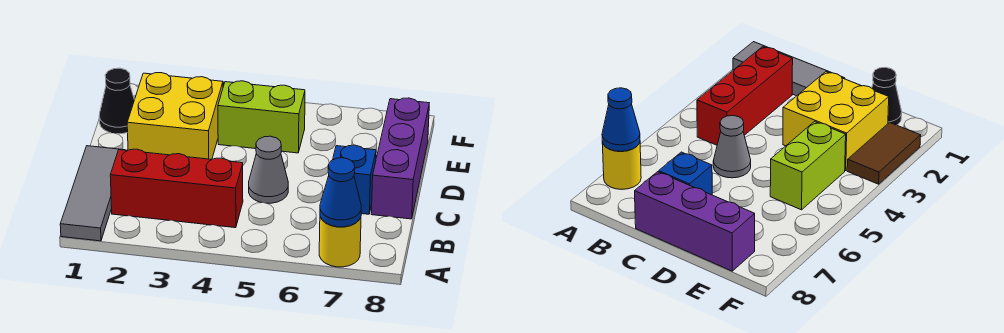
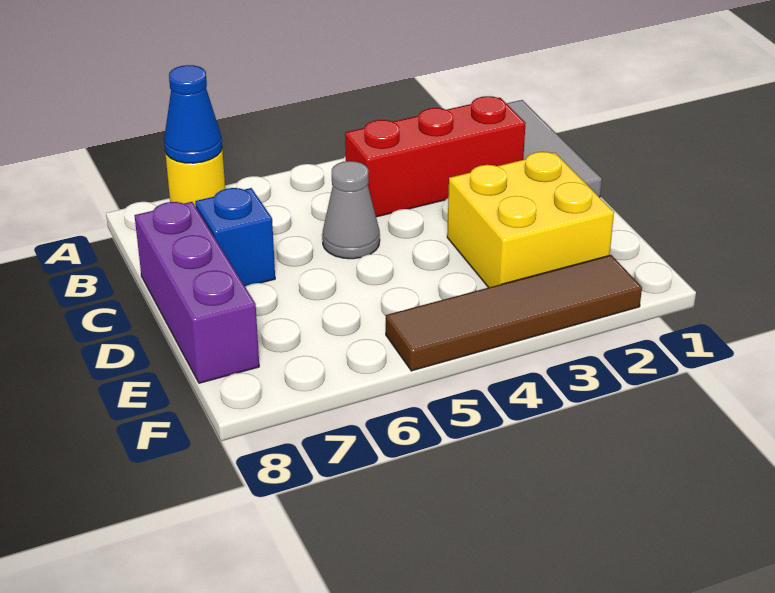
black 1x1 cone [99,68,134,134] -> none
lime 1x2 brick [218,81,305,153] -> none
brown 1x2 tile [847,122,921,184] -> brown 1x4 tile [386,255,642,371]

